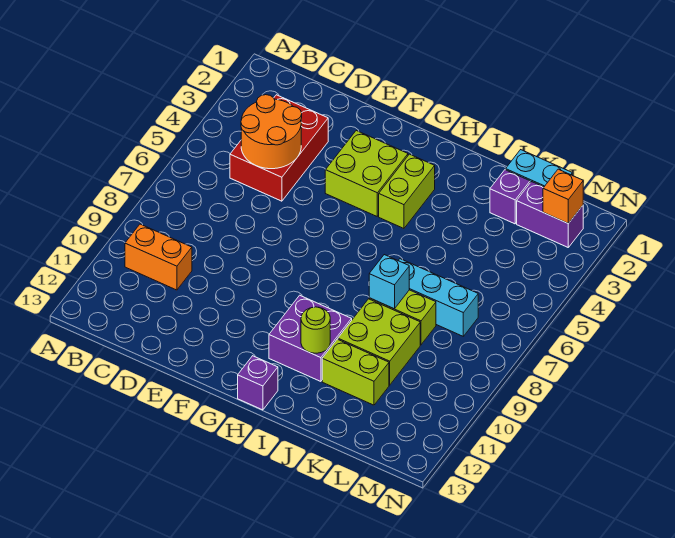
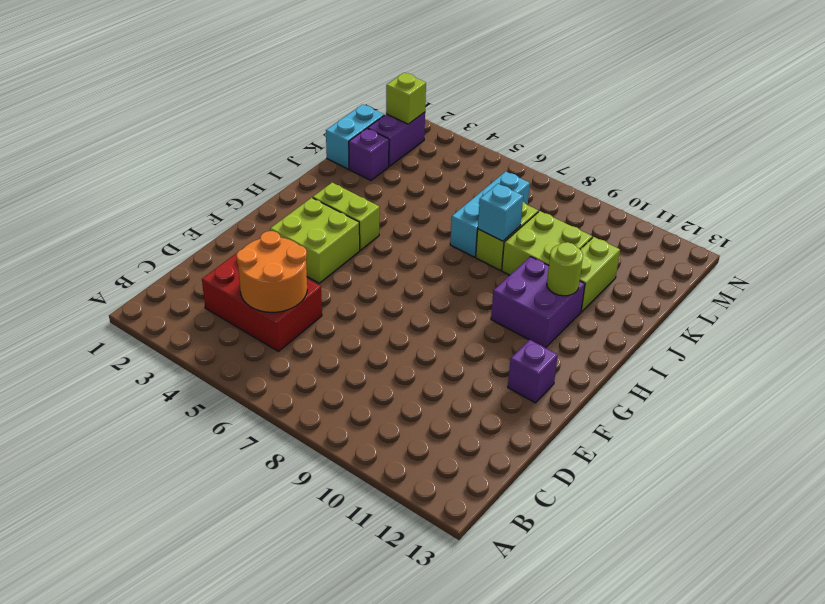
orange 1x2 brick [125,224,192,290] -> none
purple 1x1 brick [238,356,278,410] -> purple 1x1 brick moved to [508,340,558,403]
orange 1x1 brick [543,169,583,223] -> lime 1x1 brick [386,73,426,124]

